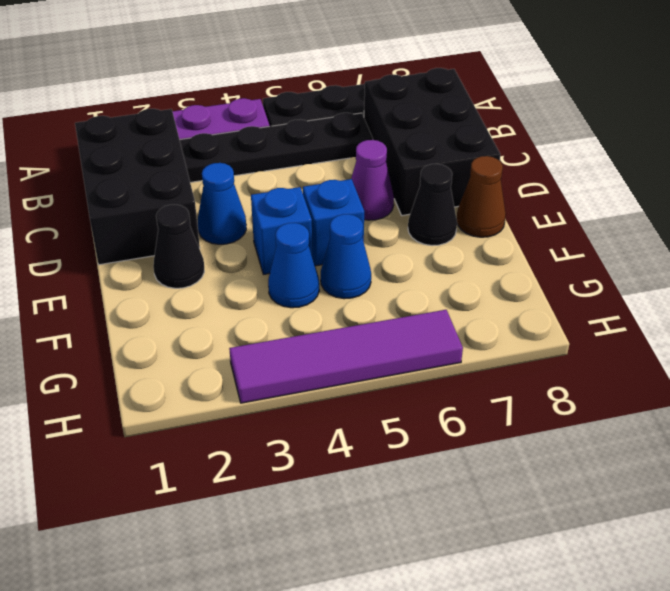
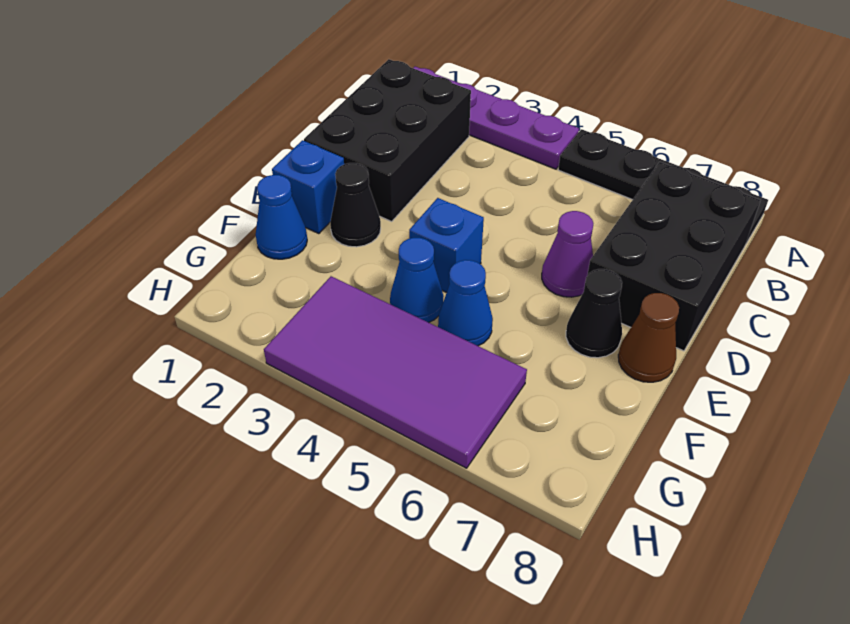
black 1x4 plate [180,113,373,182] -> none
blue 1x1 cone [198,163,246,244] -> blue 1x1 cone moved to [256,175,307,259]
blue 1x1 brick [303,179,364,266] -> blue 1x1 brick moved to [272,140,344,234]
purple 1x4 tile [229,310,463,403] -> purple 2x4 tile [264,276,527,468]

